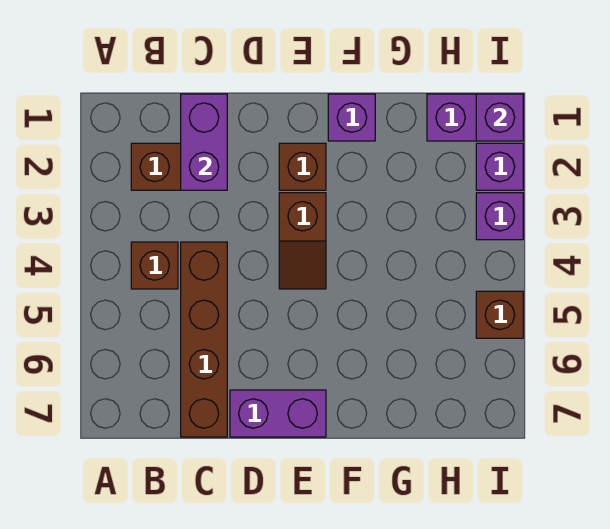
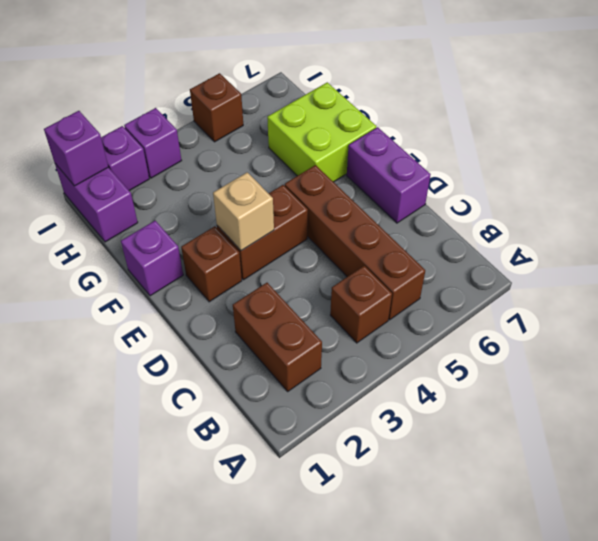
purple 1x2 brick [181,94,227,190] -> none
brown 1x4 brick [181,242,227,437] -> brown 1x4 brick turned to [285,165,425,320]
brown 1x2 slope [279,193,326,289] -> brown 1x2 brick [217,185,308,280]
none -> tan 1x1 brick [213,172,274,251]
none -> lime 2x2 brick [267,82,376,182]

